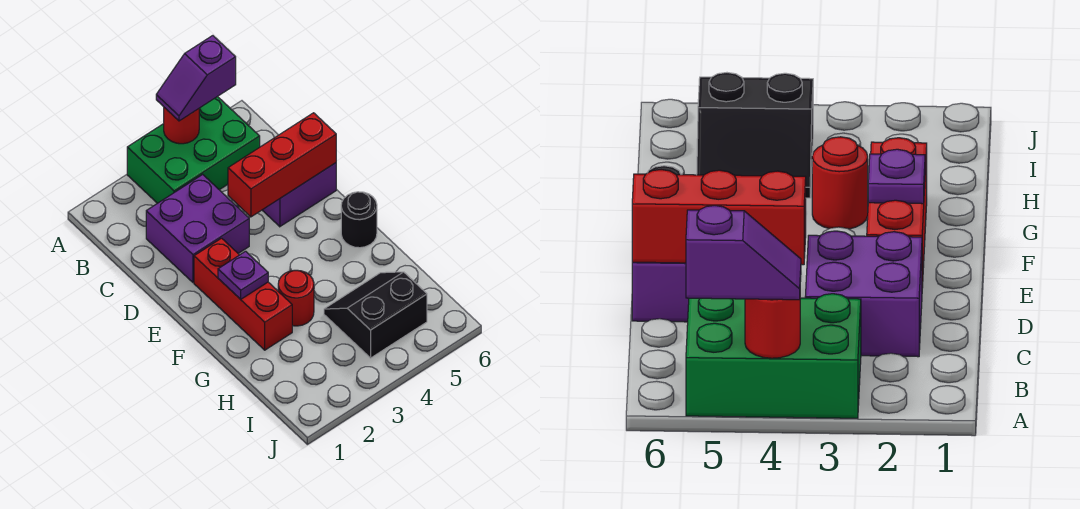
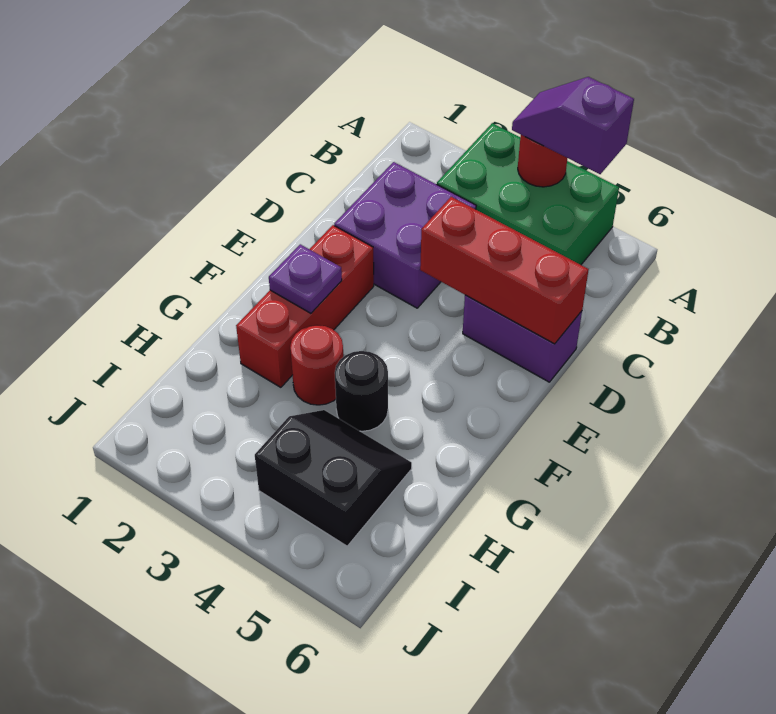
black 1x1 round brick [341,192,377,248] -> black 1x1 round brick moved to [335,351,388,431]

